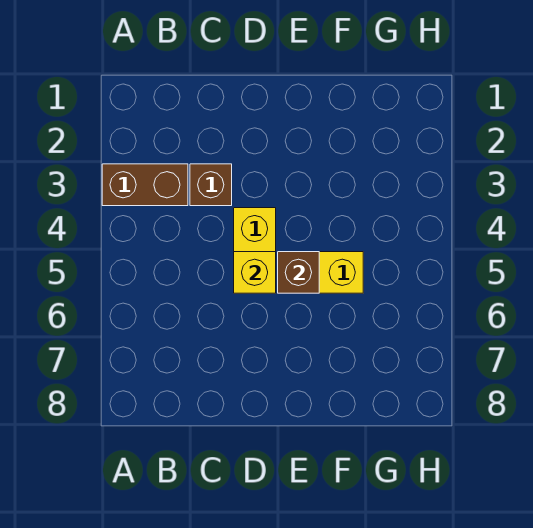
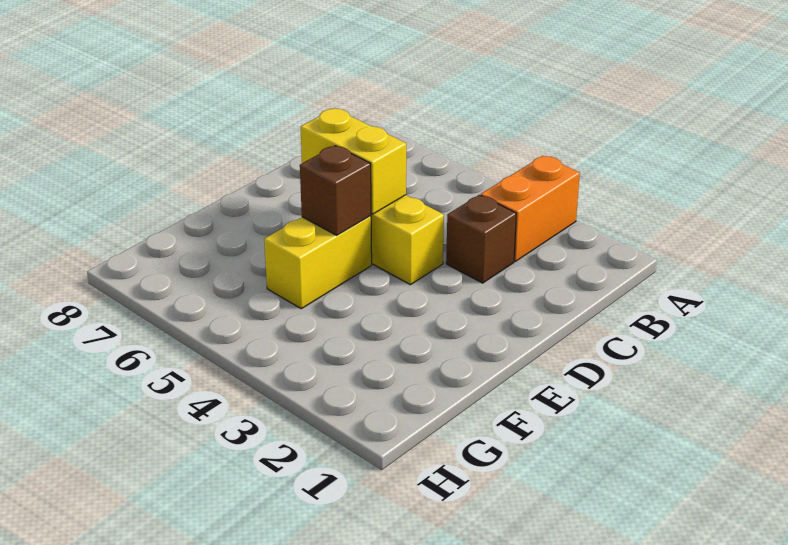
brown 1x2 brick [102,164,188,206] -> orange 1x2 brick [481,156,580,261]
yellow 1x1 brick [234,252,276,293] -> yellow 1x2 brick [301,109,406,214]

